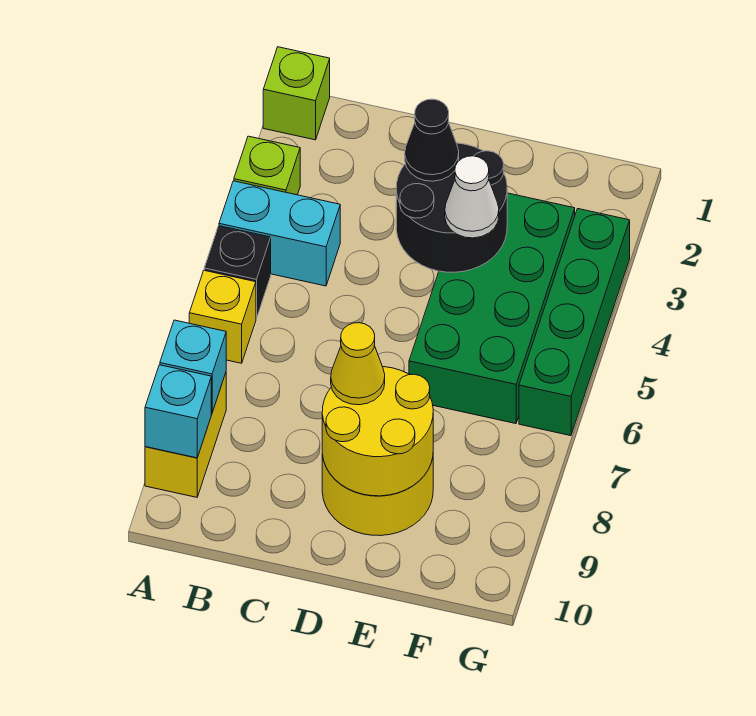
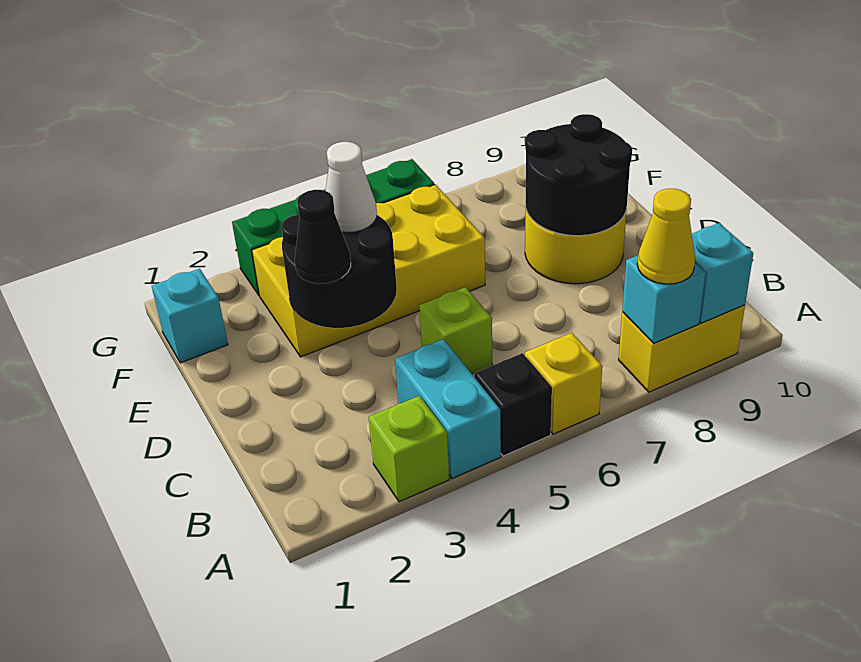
lime 1x1 brick [263,47,330,140] -> lime 1x1 brick moved to [419,287,493,374]
yellow 2x2 round brick [322,367,433,496] -> black 2x2 round brick [525,114,632,236]
yellow 1x1 cone [331,323,385,405] -> yellow 1x1 cone moved to [637,189,695,284]
green 2x4 brick [409,193,575,424] -> yellow 2x4 brick [252,185,485,357]
none -> cyan 1x1 brick [152,269,228,363]

